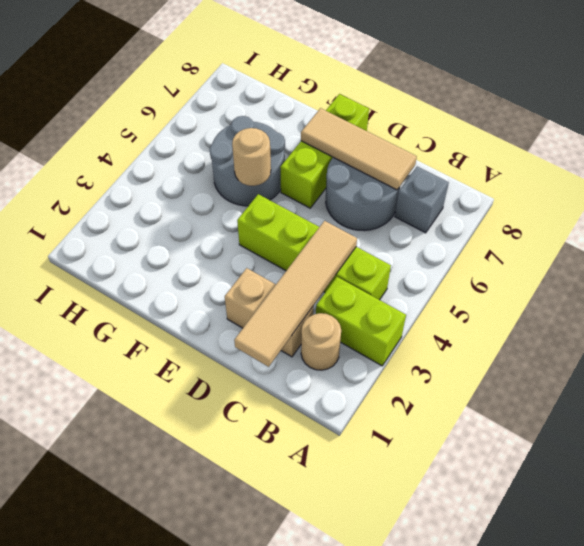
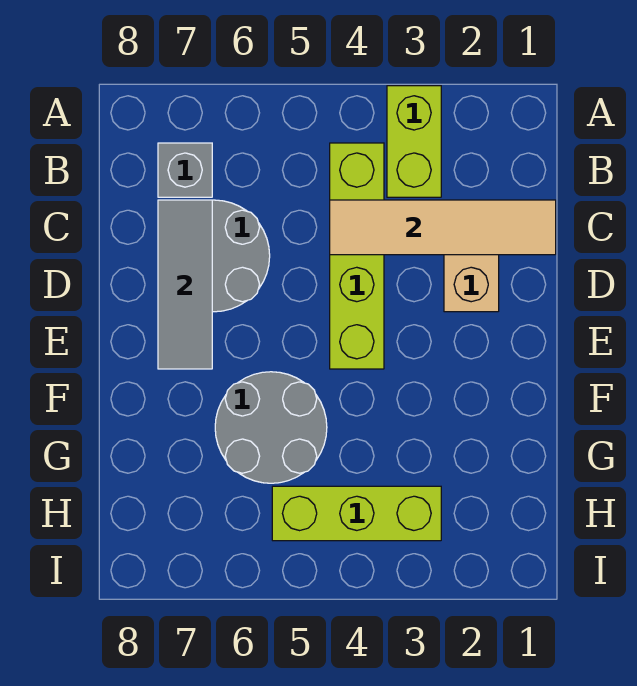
tan 1x1 round brick [301,313,341,370] -> none
tan 1x3 tile [301,108,417,190] -> grey 1x3 tile [158,200,212,369]
lime 1x3 brick [280,94,369,208] -> lime 1x3 brick moved to [272,486,441,541]
tan 1x1 round brick [232,128,271,186] -> none

